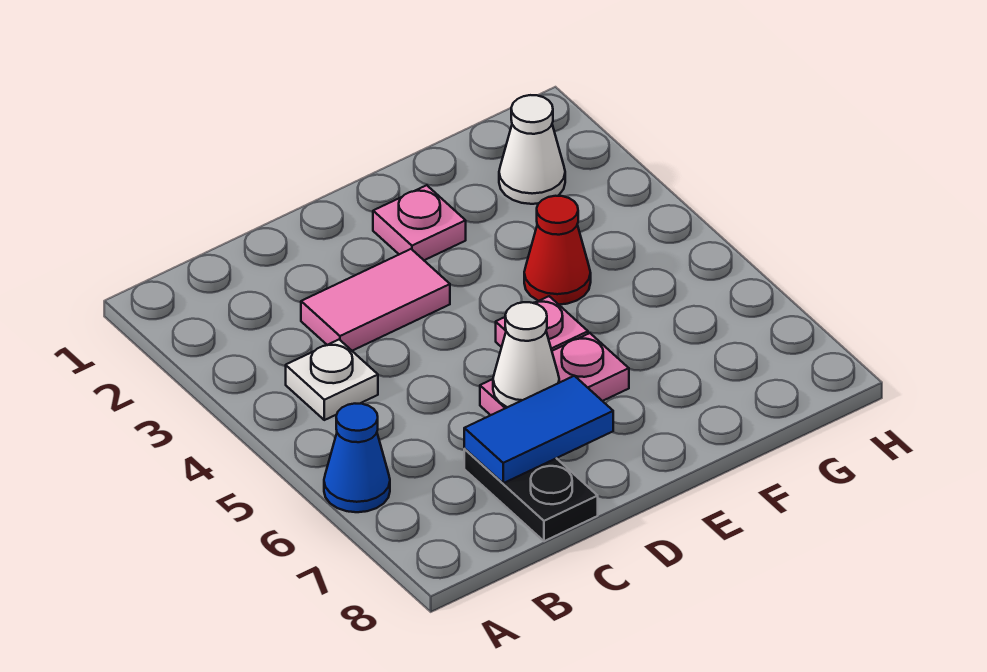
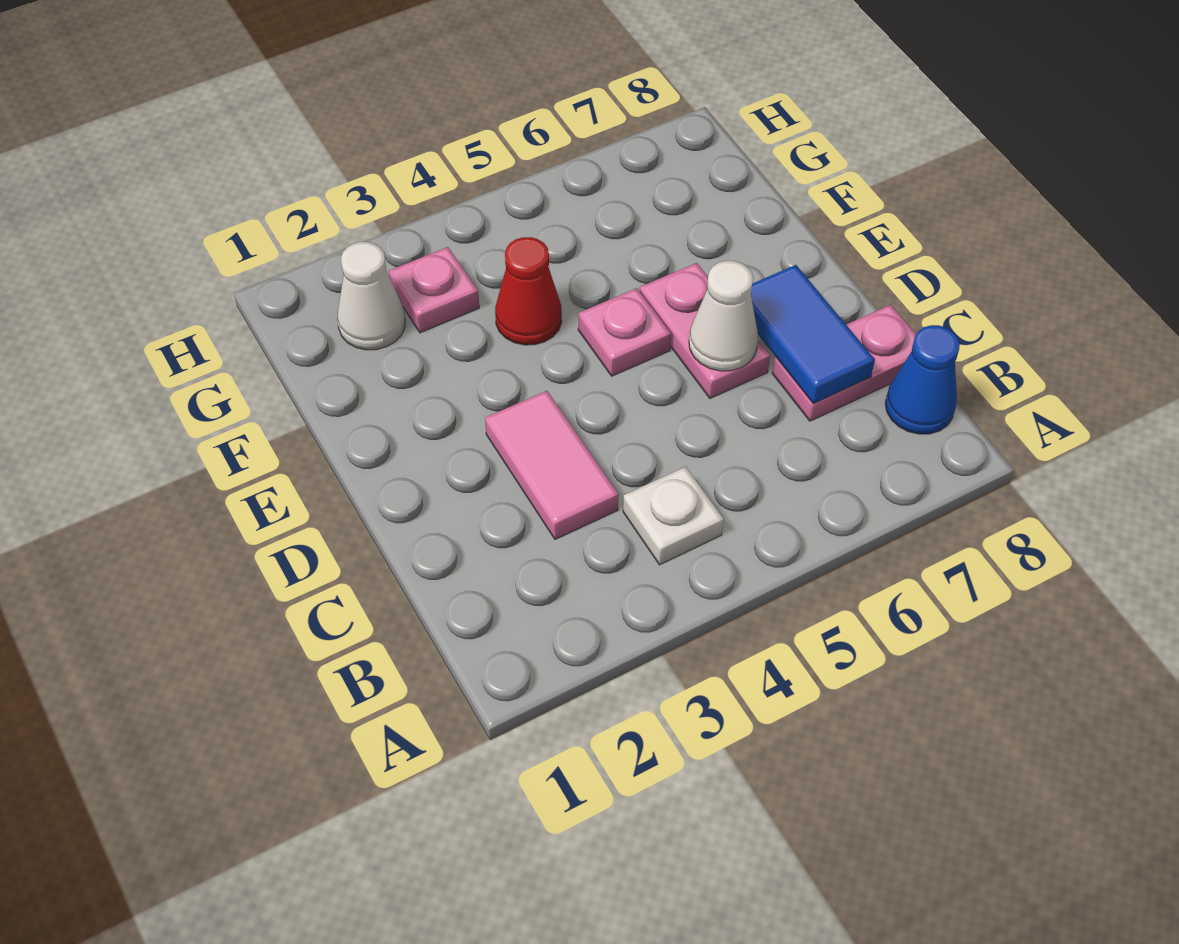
blue 1x1 cone [324,404,390,512] -> blue 1x1 cone moved to [885,325,960,434]
black 1x2 plate [464,449,598,541] -> pink 1x2 plate [772,305,916,421]
pink 1x1 plate [373,185,466,260] -> pink 1x1 plate moved to [389,247,479,333]

